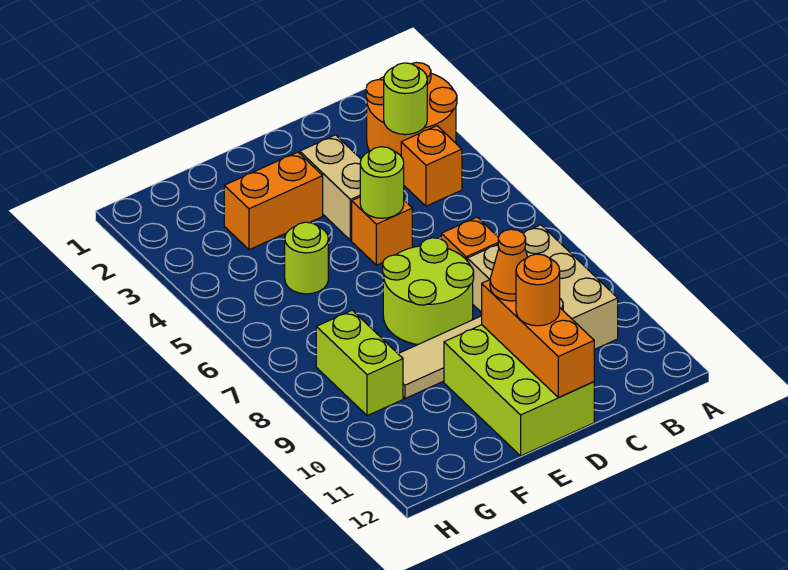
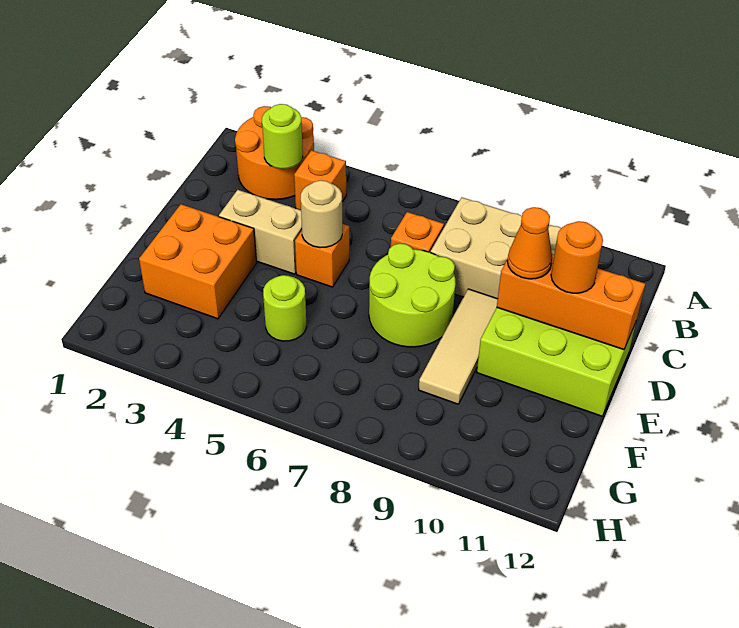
lime 1x1 round brick [360,147,404,218] -> tan 1x1 round brick [301,180,342,248]
orange 1x2 brick [224,152,323,250] -> orange 2x2 brick [139,204,257,319]
lime 1x2 brick [316,310,403,416] -> none

